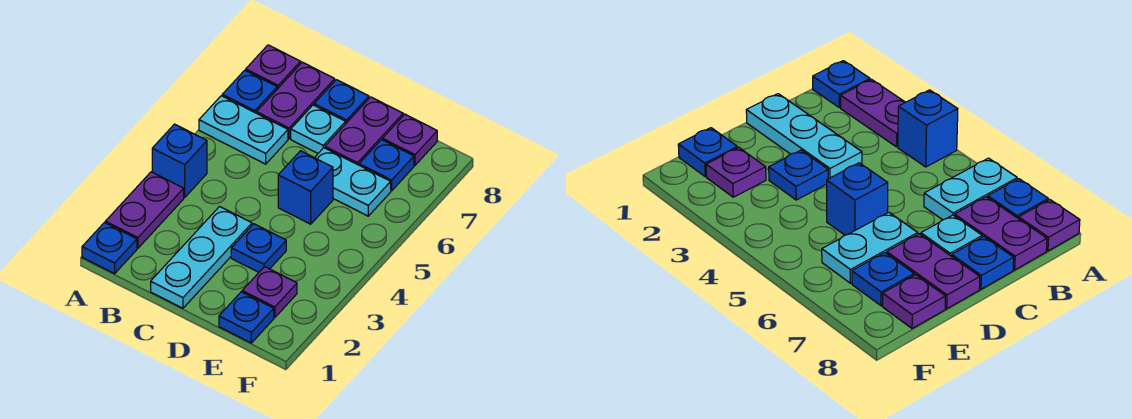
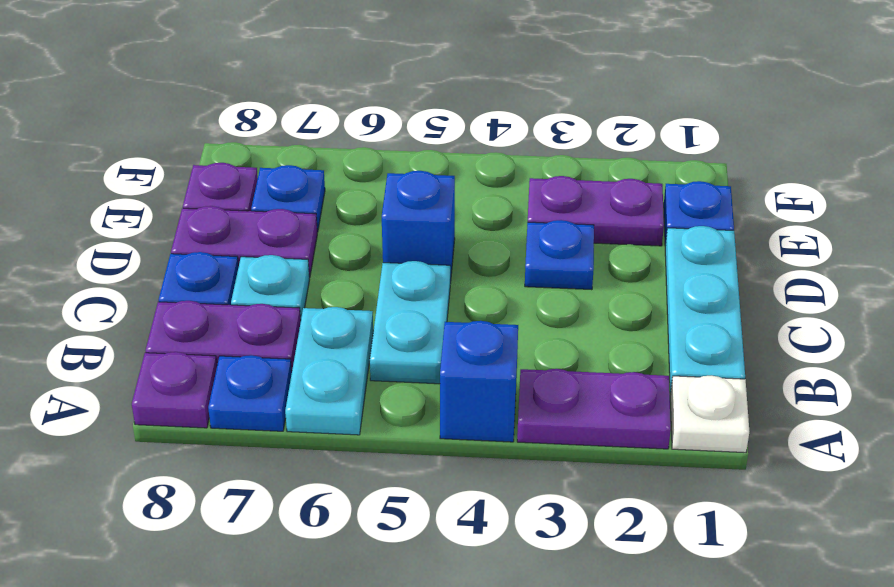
blue 1x1 plate [82,223,137,274] -> white 1x1 plate [670,376,749,453]
cyan 1x3 plate [151,207,252,308] -> cyan 1x3 plate turned to [665,226,745,394]
cyan 1x2 plate [315,148,391,216] -> cyan 1x2 plate moved to [370,261,450,384]
purple 1x1 plate [242,267,297,318] -> purple 1x2 plate [528,176,664,246]

